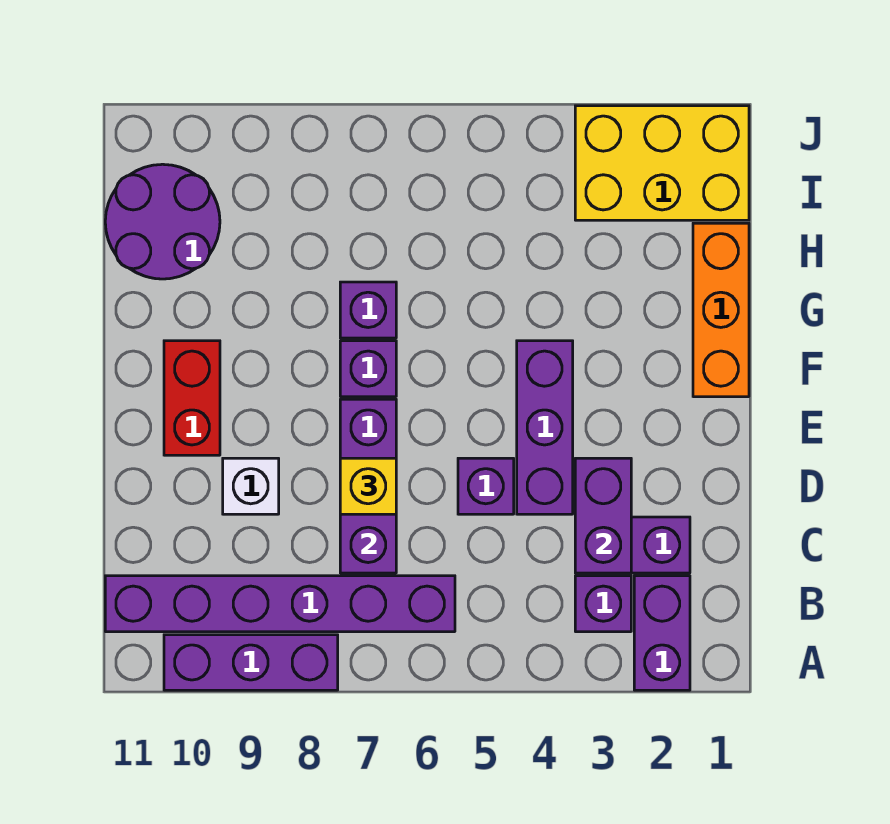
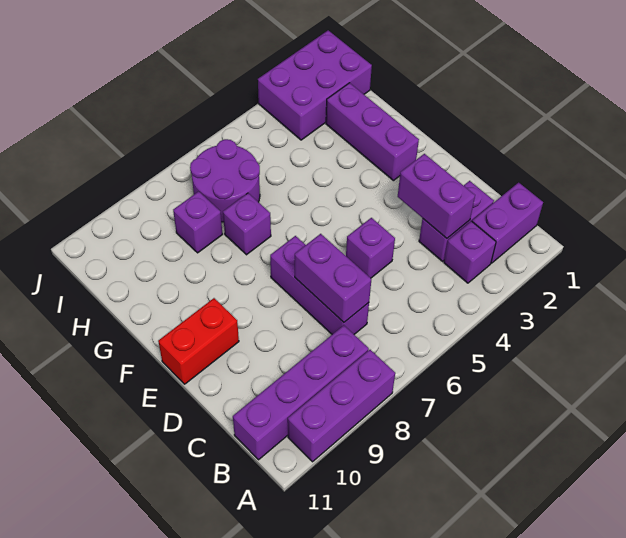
purple 1x2 brick [634,576,690,690] -> purple 1x2 brick turned to [472,183,543,263]
purple 1x6 brick [105,576,455,632] -> purple 1x4 brick [233,325,369,460]
purple 1x3 brick [517,341,573,514] -> purple 1x3 brick moved to [326,83,419,181]
yellow 1x1 brick [340,458,396,514] -> none
white 1x1 brick [223,458,279,514] -> none
red 1x2 brick [164,341,220,455] -> red 1x2 brick turned to [158,298,239,384]
orange 1x3 brick [693,223,749,397] -> none
purple 1x1 brick [340,341,396,397] -> purple 1x1 brick moved to [173,191,223,253]
purple 2x2 round brick [105,164,220,279] -> purple 2x2 round brick moved to [190,139,260,222]
yellow 2x3 brick [575,106,749,220] -> purple 2x3 brick [258,30,372,140]

